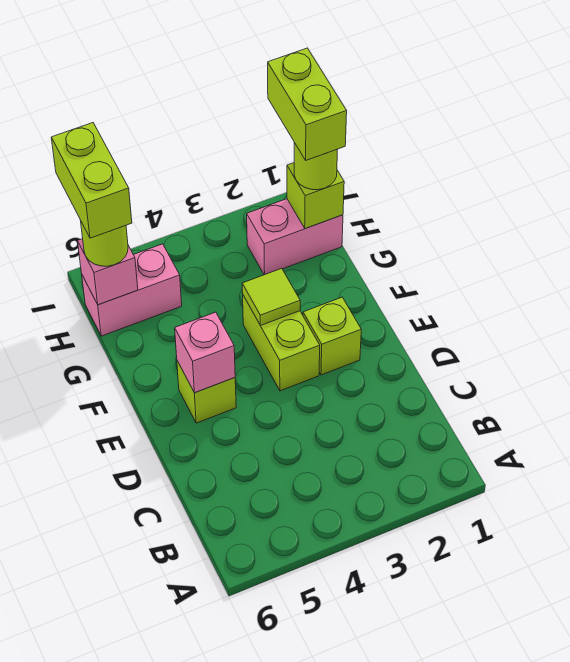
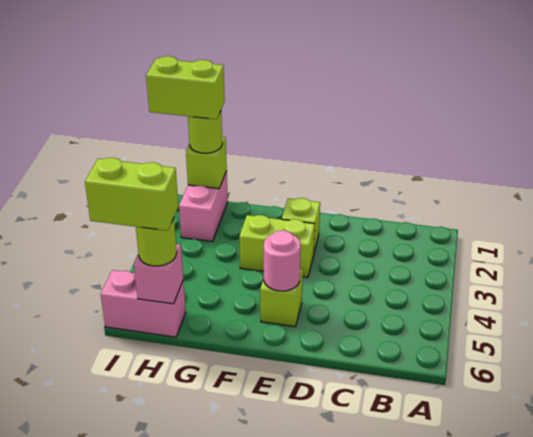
pink 1x1 brick [175,312,235,393] -> pink 1x1 round brick [263,230,301,291]
lime 1x1 tile [242,268,300,326] -> none
pink 1x2 brick [82,244,182,336] -> pink 1x2 brick turned to [101,270,186,337]

